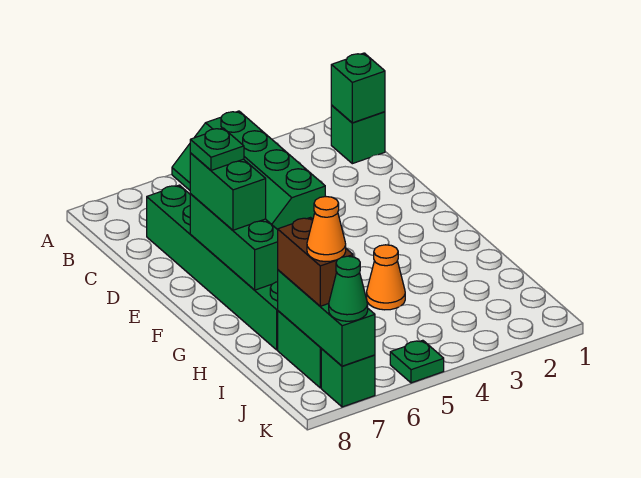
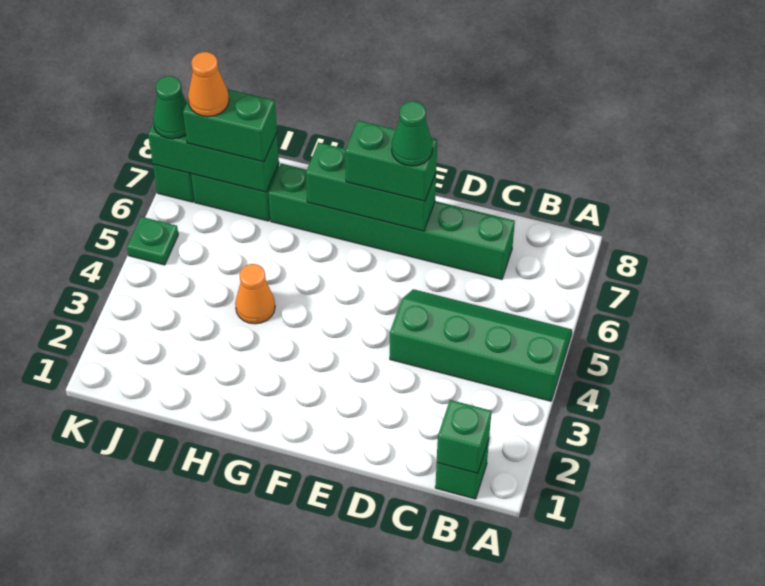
green 1x1 plate [190,128,244,170] -> green 1x1 cone [392,101,433,166]
brown 1x2 brick [278,218,353,306] -> green 1x2 brick [183,89,277,162]

